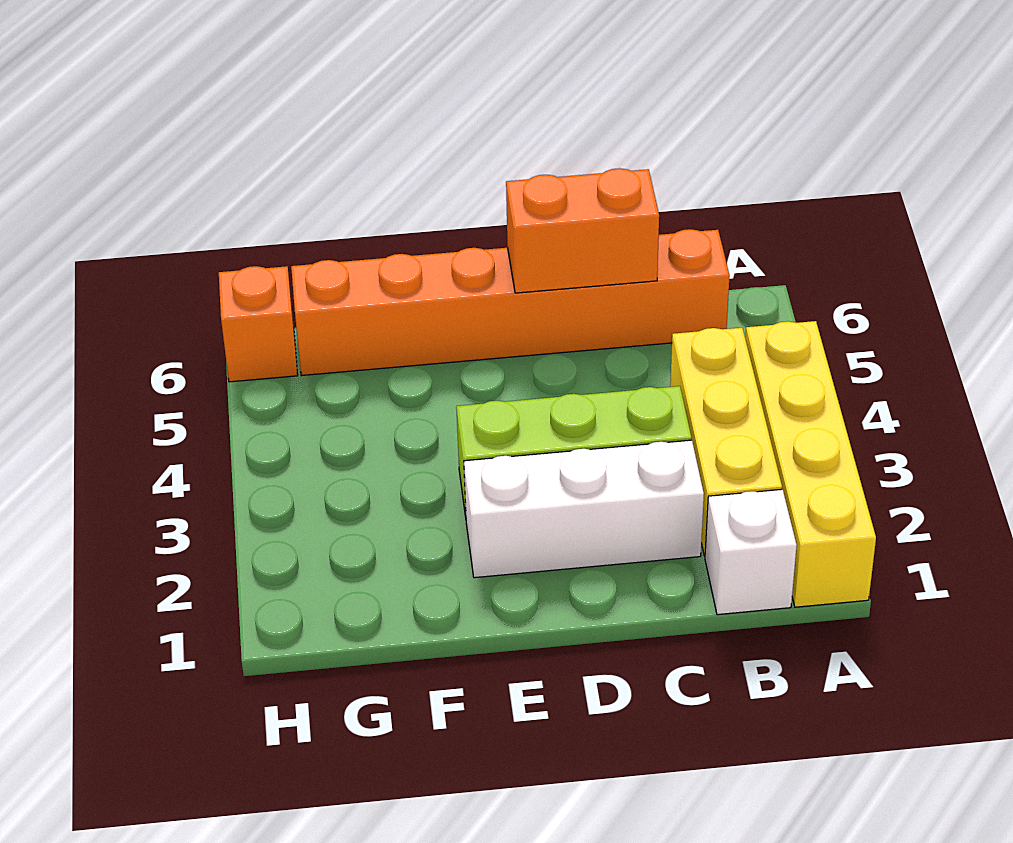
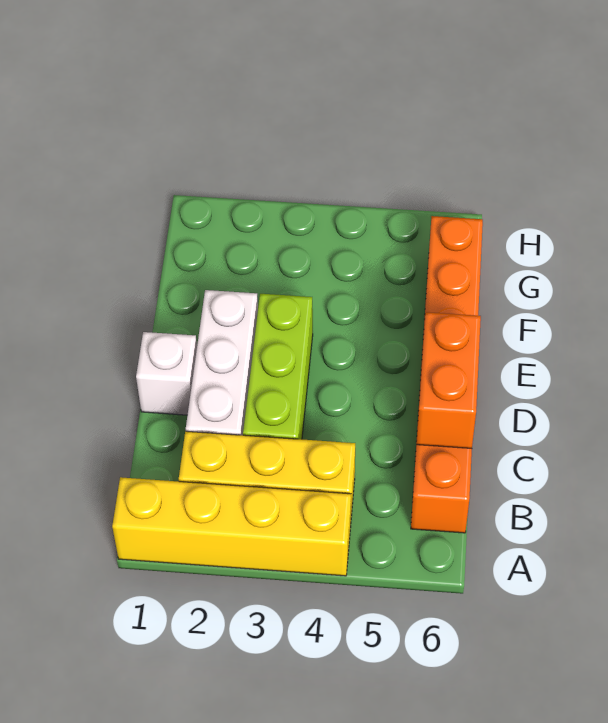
white 1x1 brick [705,489,797,615] -> white 1x1 brick moved to [136,332,197,415]
orange 1x1 brick [219,266,298,382] -> none

